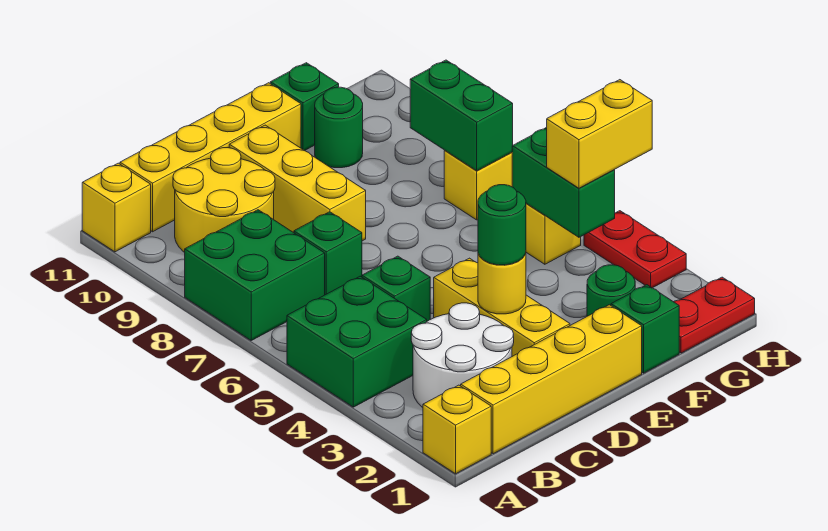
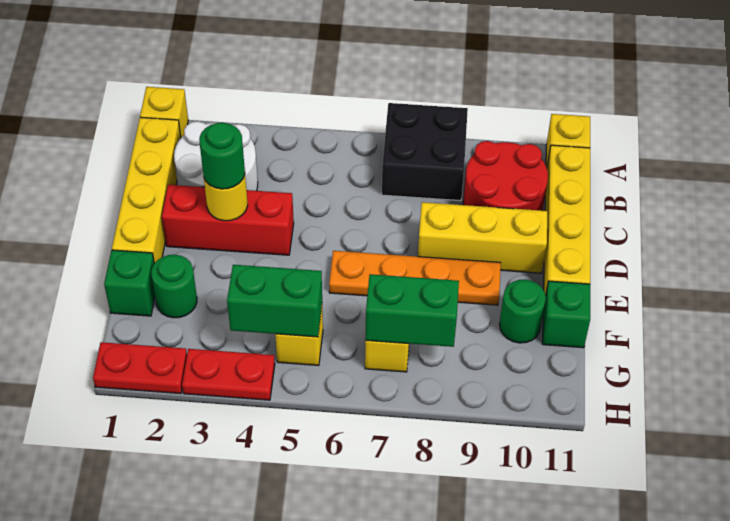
green 2x2 brick [287,276,427,407] -> none
green 2x2 brick [185,210,325,340] -> black 2x2 brick [382,103,468,201]
yellow 2x2 round brick [173,148,275,252] -> red 2x2 round brick [463,141,548,211]
green 1x1 brick [362,256,430,321] -> none
green 1x1 brick [294,212,362,295] -> none
yellow 1x3 brick [434,258,570,356] -> red 1x3 brick [162,185,294,255]
none -> orange 1x4 plate [329,251,501,305]
red 1x2 plate [674,277,755,353] -> red 1x2 plate turned to [93,342,187,394]
yellow 1x2 brick [547,80,652,188] -> none

